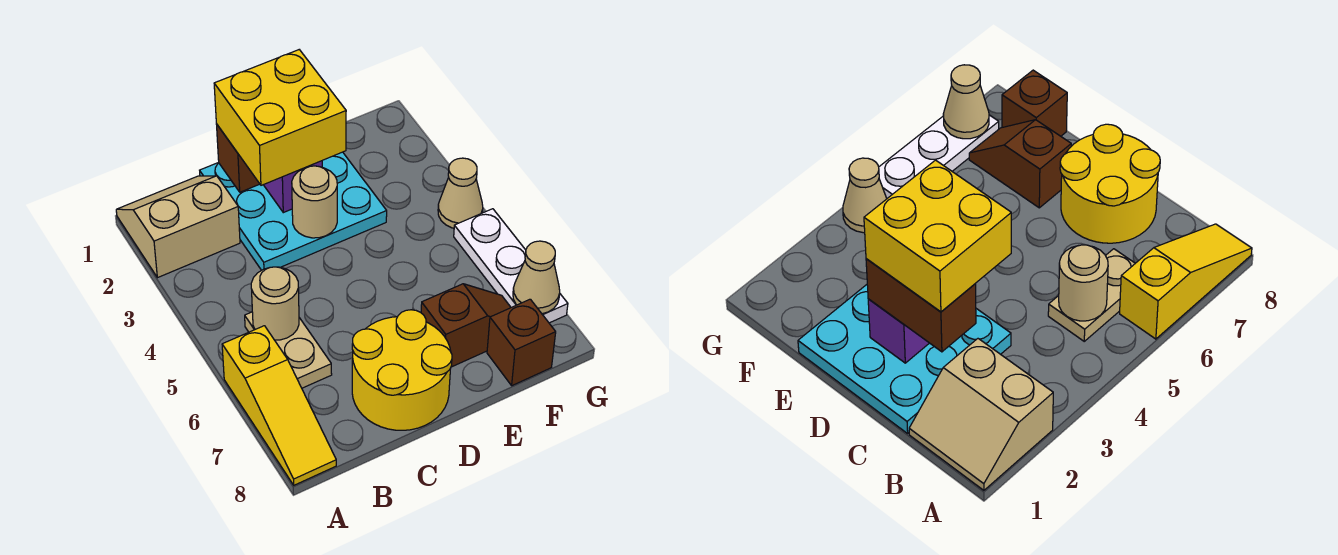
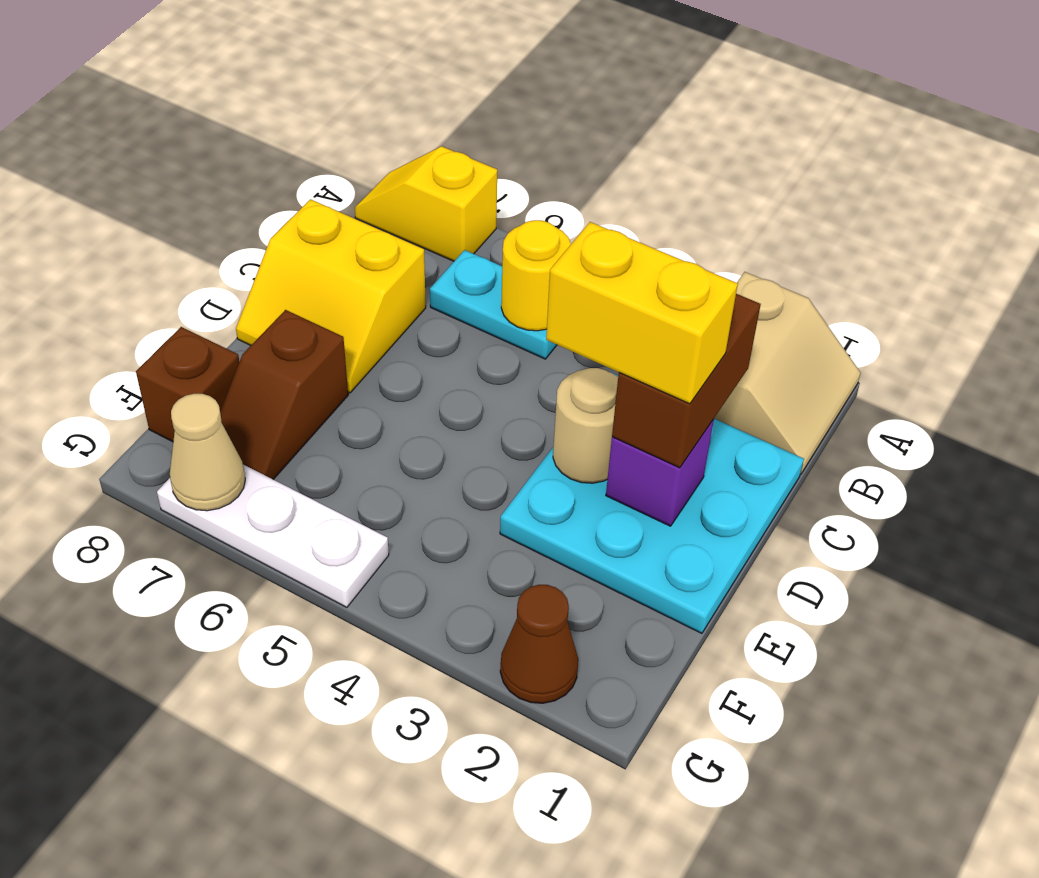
yellow 1x3 slope [222,326,336,485] -> yellow 1x2 slope [355,146,497,261]
tan 1x2 plate [245,312,332,388] -> cyan 1x2 plate [430,250,557,359]
tan 1x1 round brick [251,267,299,340] -> yellow 1x1 round brick [501,220,571,331]
yellow 2x2 brick [214,50,346,185] -> yellow 1x2 brick [546,222,738,404]
yellow 2x2 round brick [352,310,452,430] -> yellow 2x2 slope [236,199,426,393]
none -> brown 1x1 cone [500,585,578,703]
tan 1x1 cone [438,158,483,228] -> none

